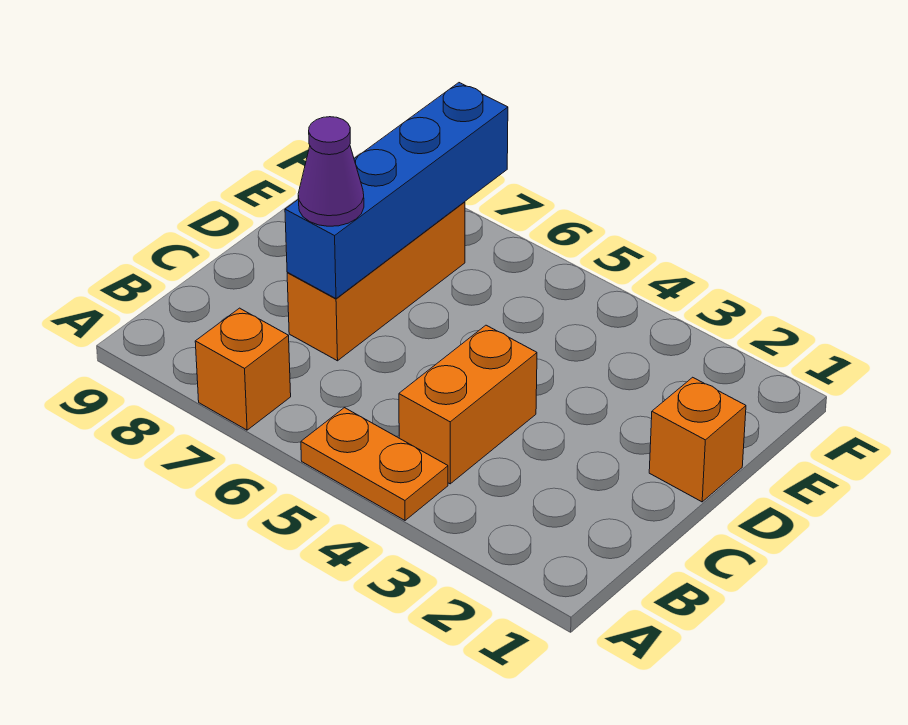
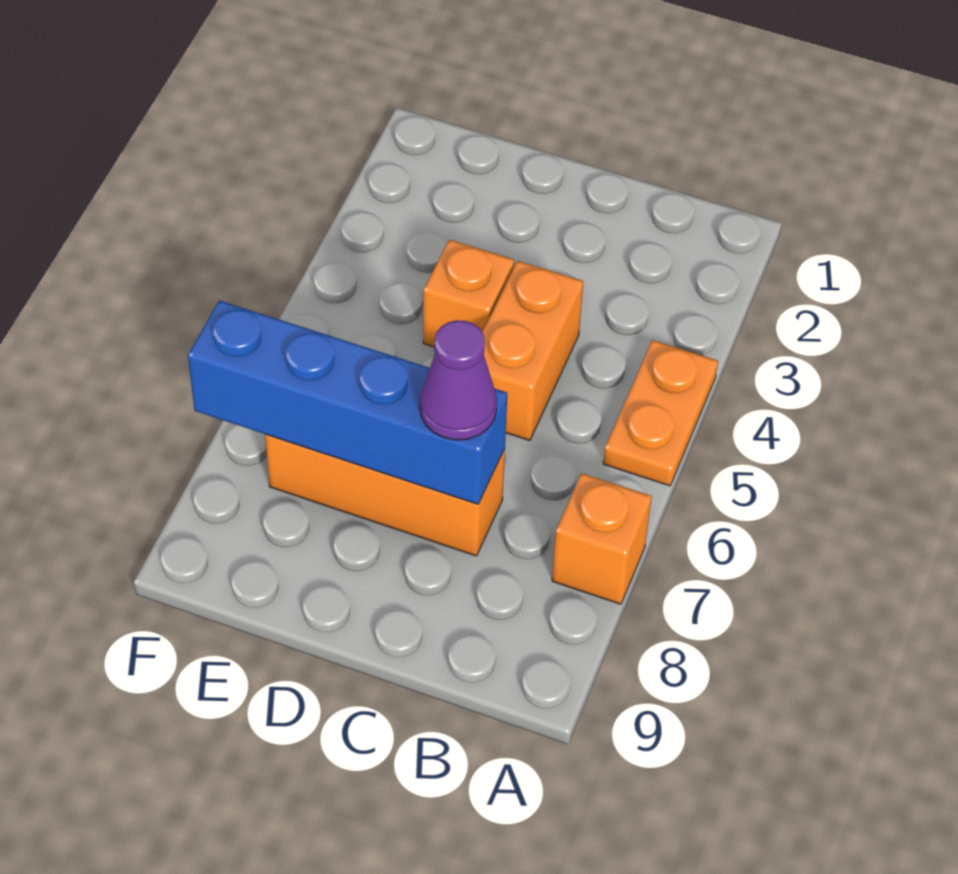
orange 1x2 brick [399,325,537,484] -> orange 1x2 brick turned to [482,261,583,441]
orange 1x1 brick [649,377,746,502] -> orange 1x1 brick moved to [423,240,514,347]

